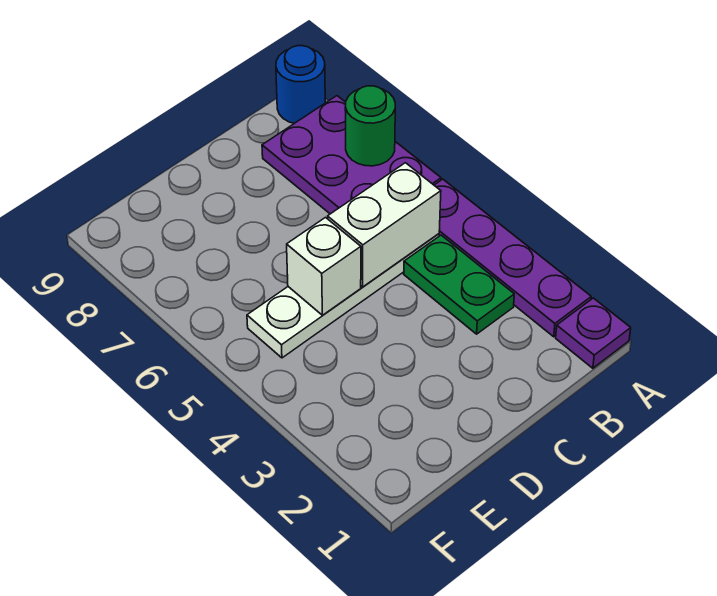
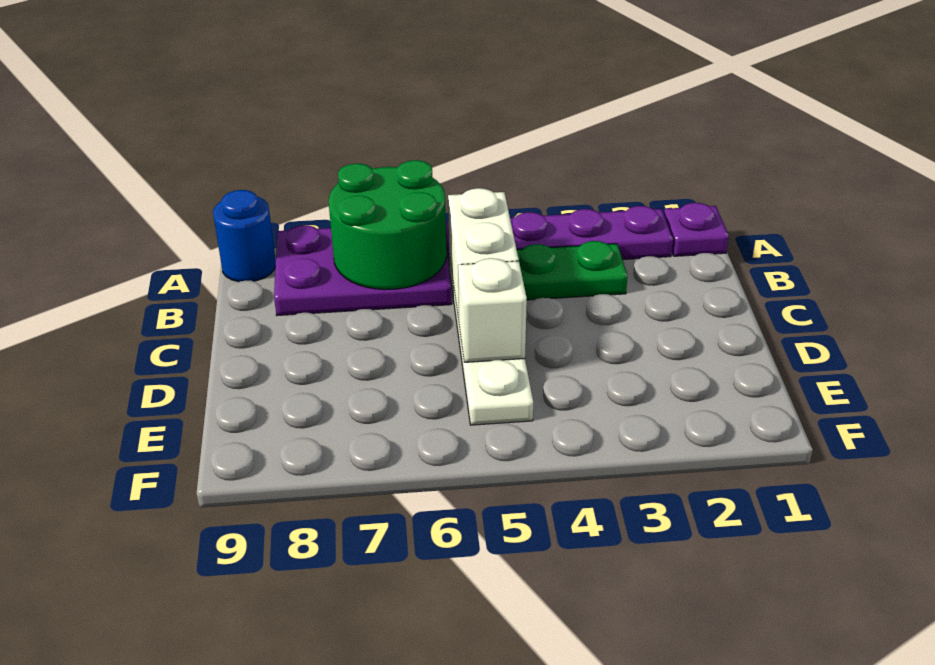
green 1x1 round brick [345,86,395,166] -> green 2x2 round brick [329,160,447,290]

